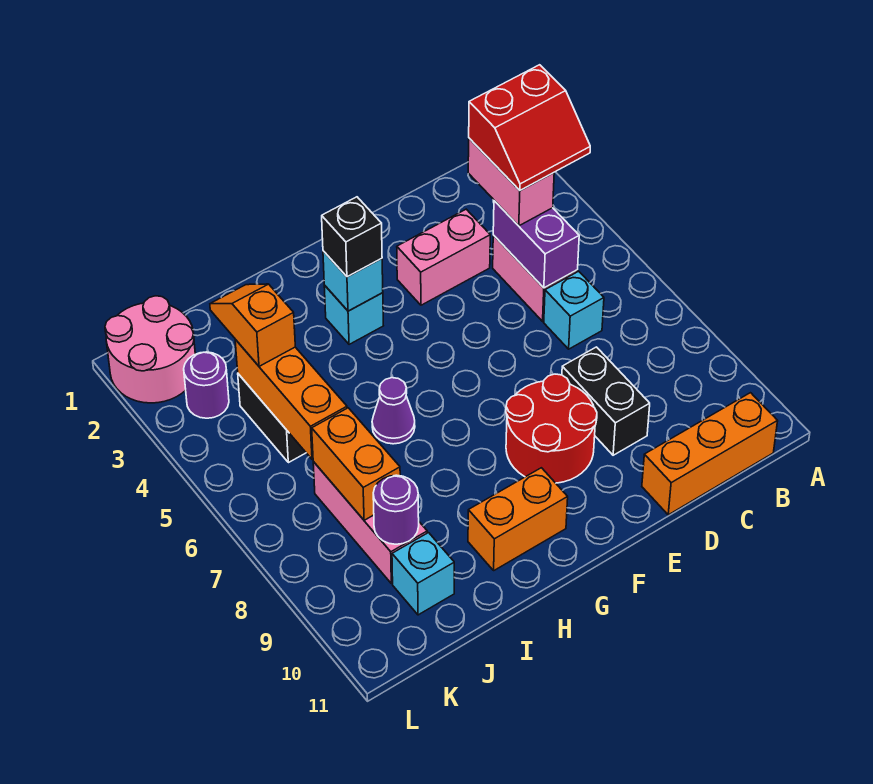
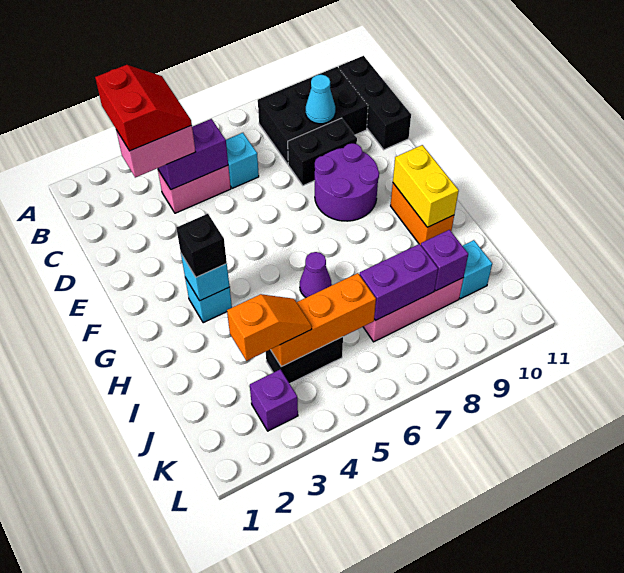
none -> black 2x3 brick [258,67,368,164]
orange 1x3 brick [642,393,778,515] -> black 1x3 brick [339,56,411,150]
none -> cyan 1x1 cone [306,74,335,124]
pink 1x2 brick [397,209,490,305] -> none
red 2x2 round brick [506,374,597,483] -> purple 2x2 round brick [315,143,379,221]
none -> yellow 1x2 brick [393,145,459,227]
orange 1x2 slope [210,284,295,366] -> orange 1x2 slope turned to [227,294,312,361]
orange 1x2 brick [312,408,400,520] -> purple 1x2 brick [359,244,438,321]
purple 1x1 round brick [373,475,419,544] -> purple 1x1 brick [421,230,468,291]
pink 2x2 round brick [105,296,195,403] -> none
purple 1x1 round brick [184,352,229,418] -> purple 1x1 brick [250,369,298,431]

